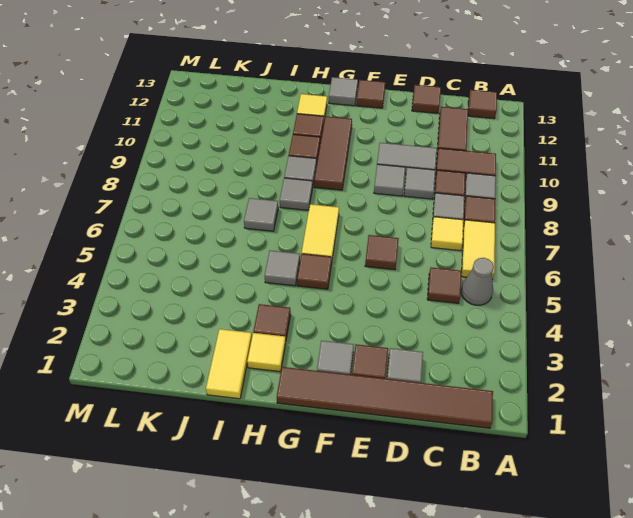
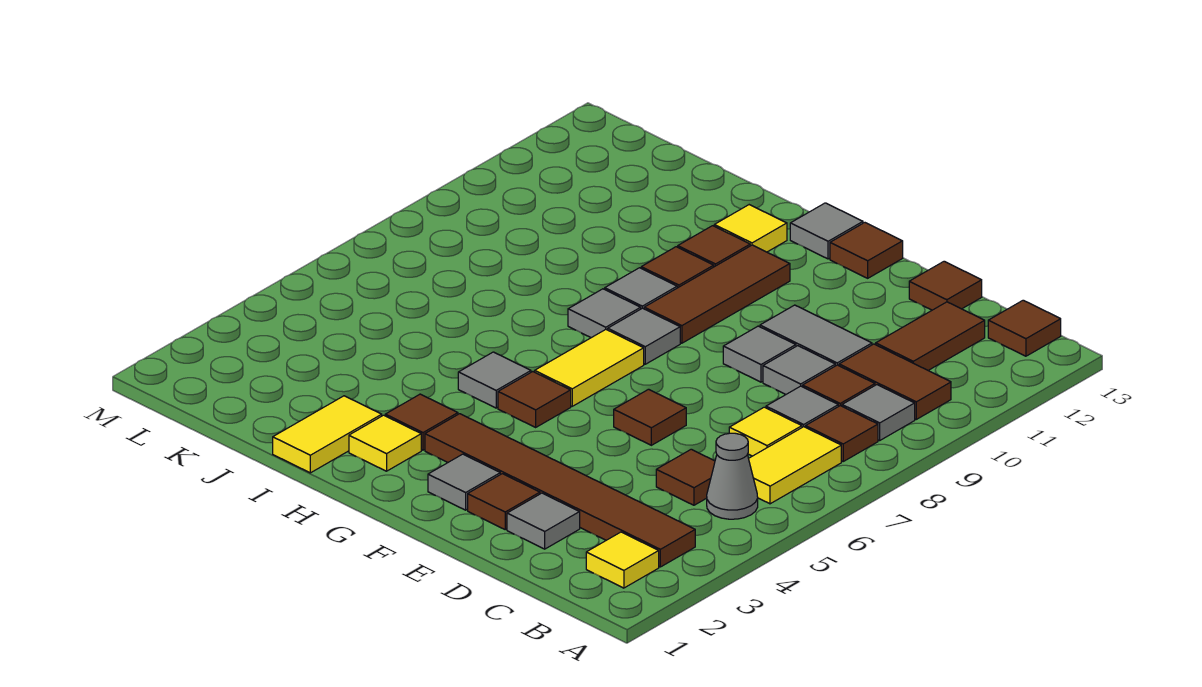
brown 1x6 tile [277,367,493,428] -> brown 1x6 tile moved to [425,414,695,567]
none -> yellow 1x1 tile [586,532,659,588]
grey 1x1 tile [244,198,278,231] -> grey 1x1 tile moved to [608,308,680,364]

